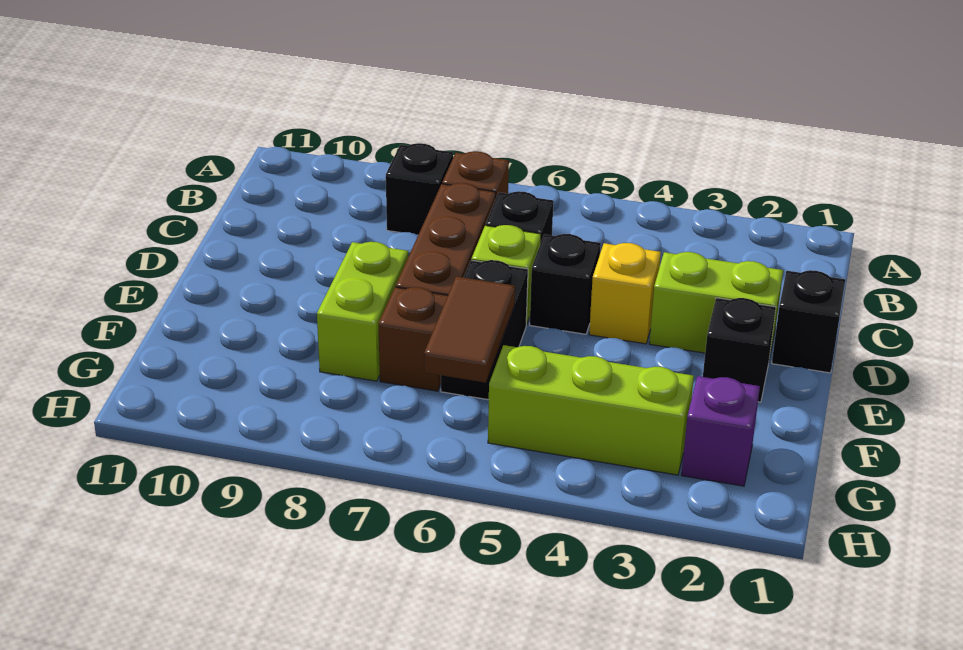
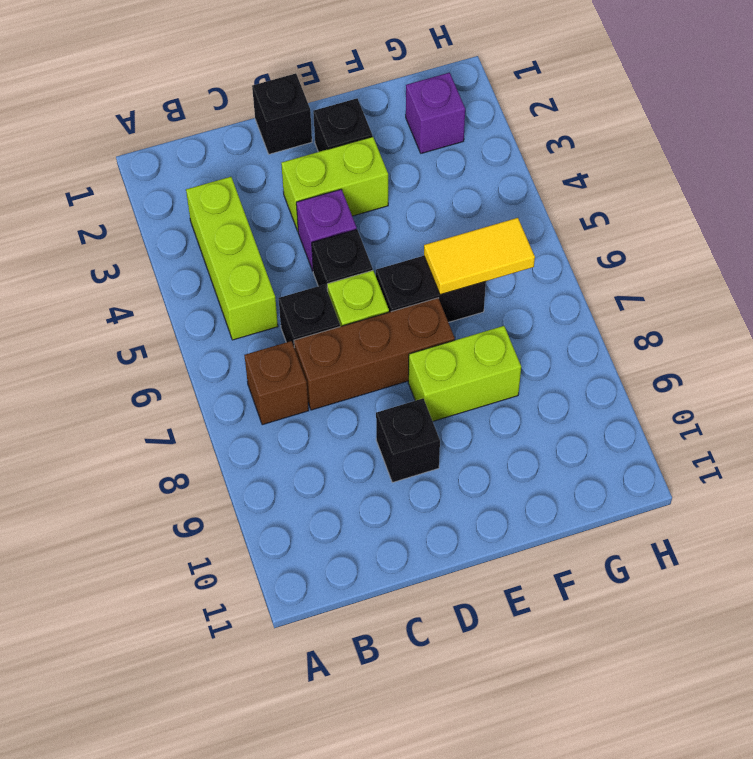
black 1x1 brick [386,143,453,235] -> black 1x1 brick moved to [376,399,440,482]
lime 1x2 brick [649,252,783,359] -> lime 1x2 brick turned to [281,137,388,231]
yellow 1x1 brick [589,243,661,344] -> purple 1x1 brick [296,189,357,271]
brown 1x2 tile [424,277,515,383] -> yellow 1x2 tile [424,218,535,295]
brown 1x1 brick [378,287,448,391] -> none
lime 1x3 brick [488,345,694,475] -> lime 1x3 brick moved to [186,177,278,340]

